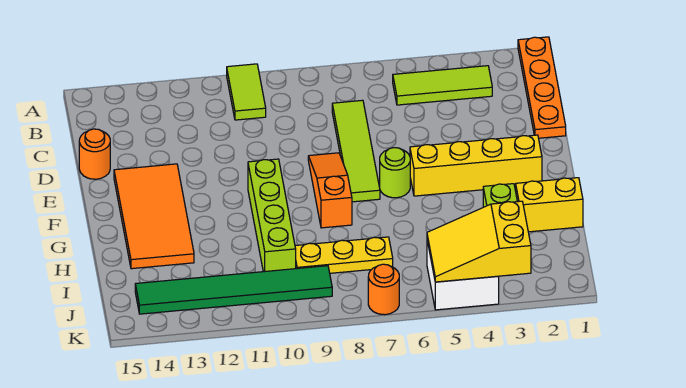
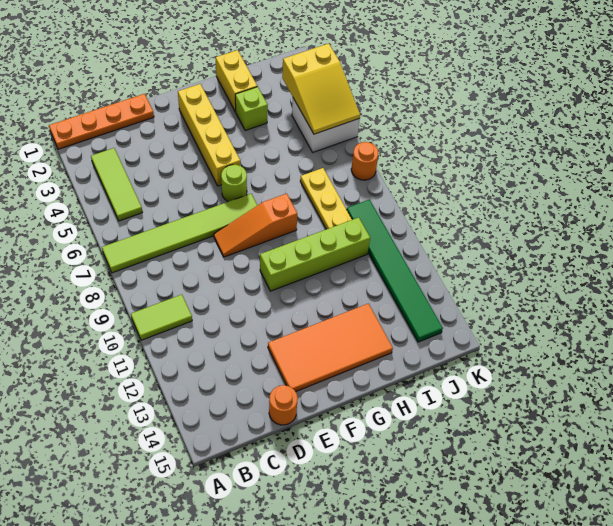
lime 1x4 tile [332,100,380,202] -> lime 1x6 tile [102,194,257,273]

